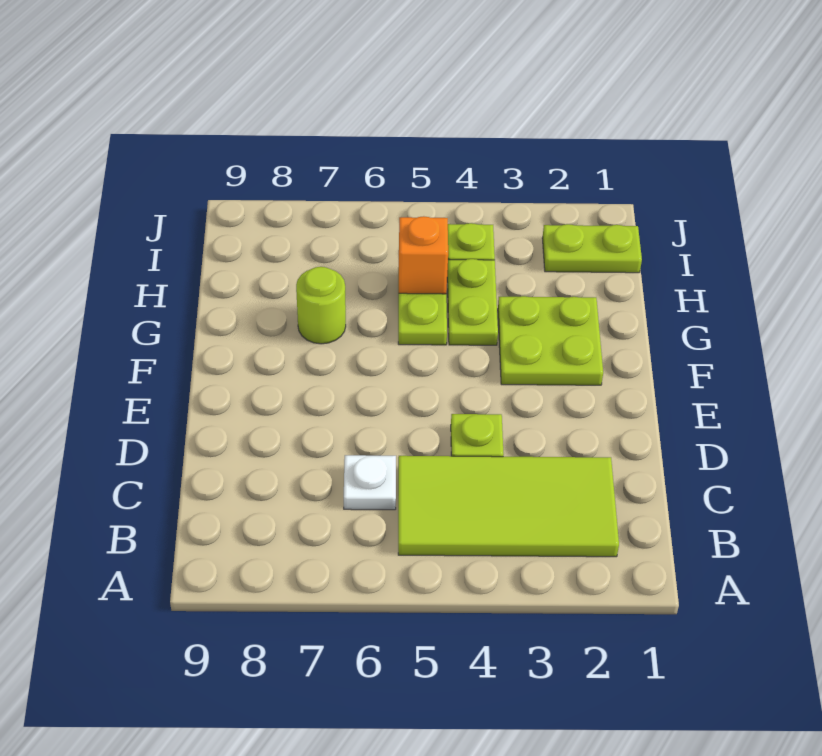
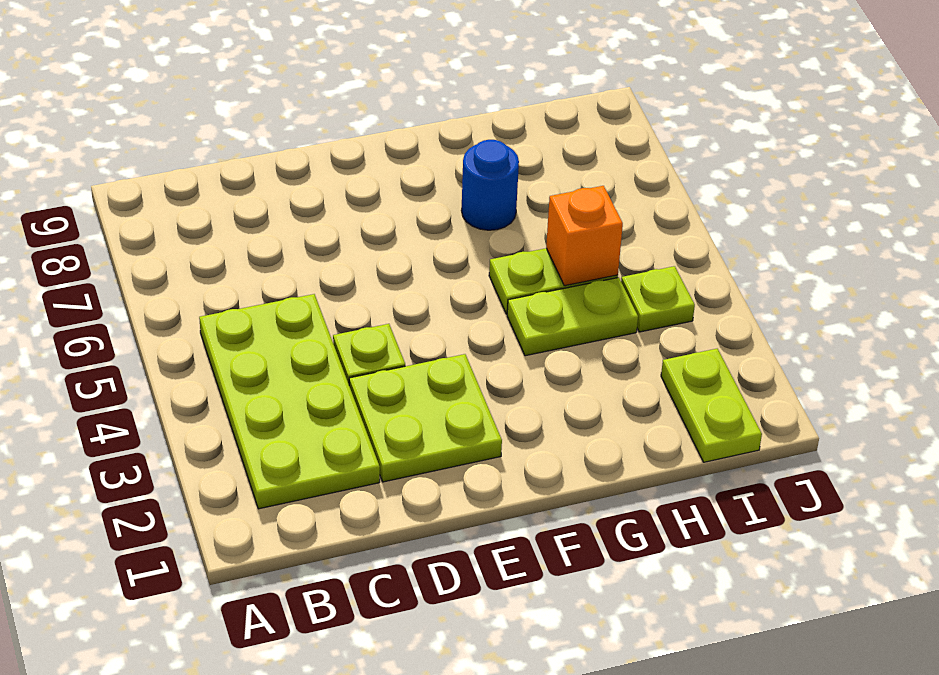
lime 2x4 tile [398,456,619,557] -> lime 2x4 plate [199,294,380,509]
white 1x1 plate [344,455,396,510] -> none
lime 2x2 plate [498,296,603,385] -> lime 2x2 plate moved to [349,354,502,482]
lime 1x1 round brick [296,267,346,344] -> blue 1x1 round brick [461,140,519,230]

